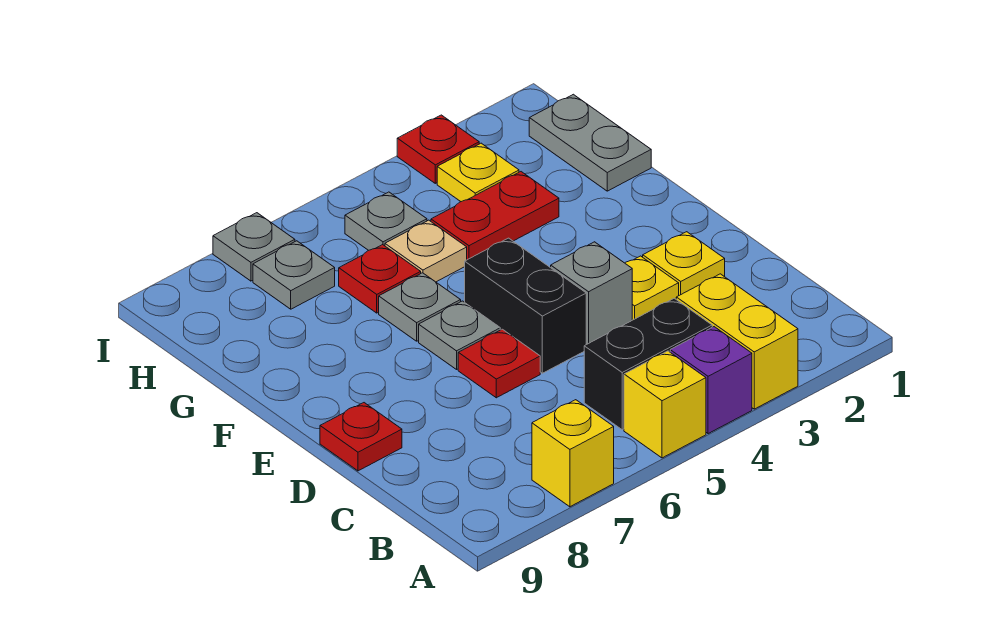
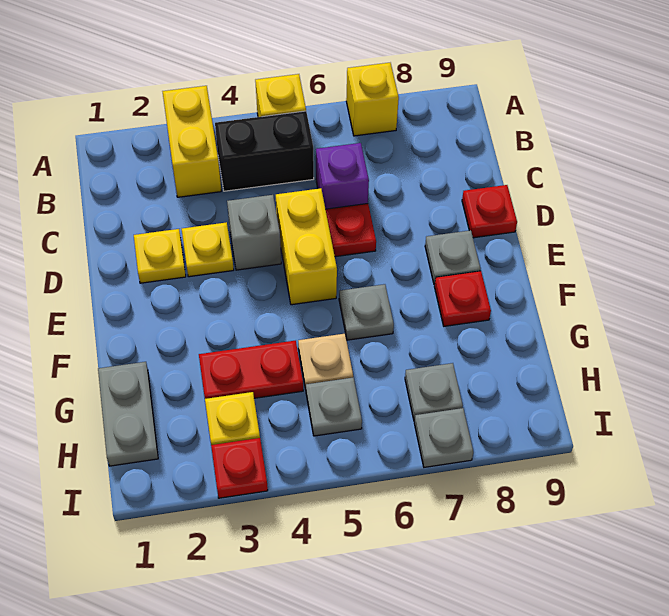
purple 1x1 brick [670,327,752,434] -> purple 1x1 brick moved to [316,143,369,209]
black 1x2 brick [465,238,586,373] -> yellow 1x2 brick [276,188,337,305]
grey 1x1 plate [419,301,500,369] -> grey 1x1 plate moved to [425,230,481,285]
red 1x1 plate [339,245,421,313] -> red 1x1 plate moved to [434,271,491,326]

